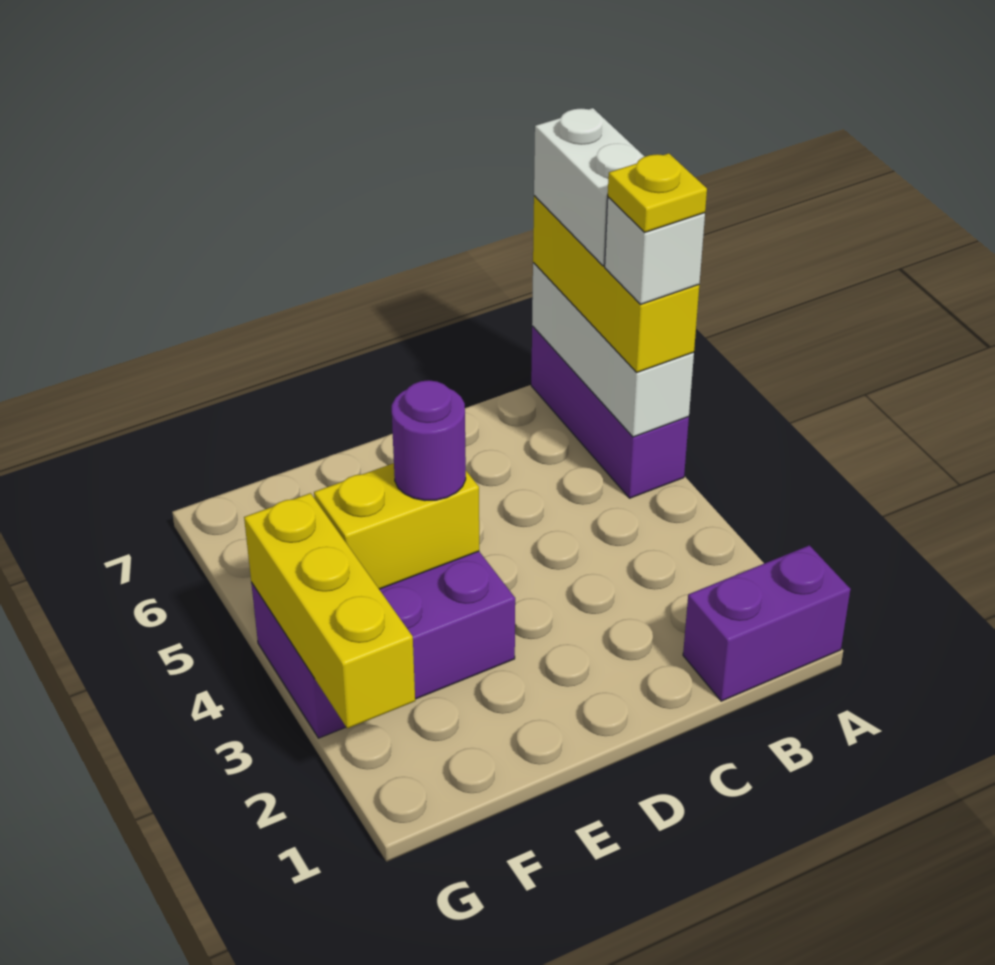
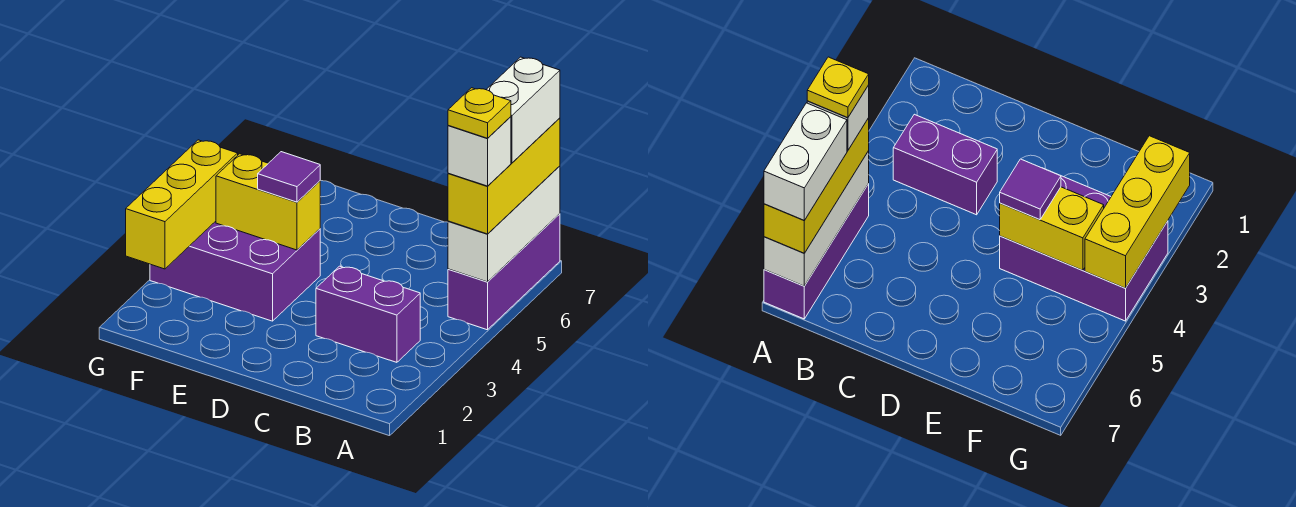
purple 1x2 brick [683,545,850,701] -> purple 1x2 brick moved to [316,266,420,362]
purple 1x1 round brick [392,380,466,500] -> purple 1x1 tile [258,152,320,202]

